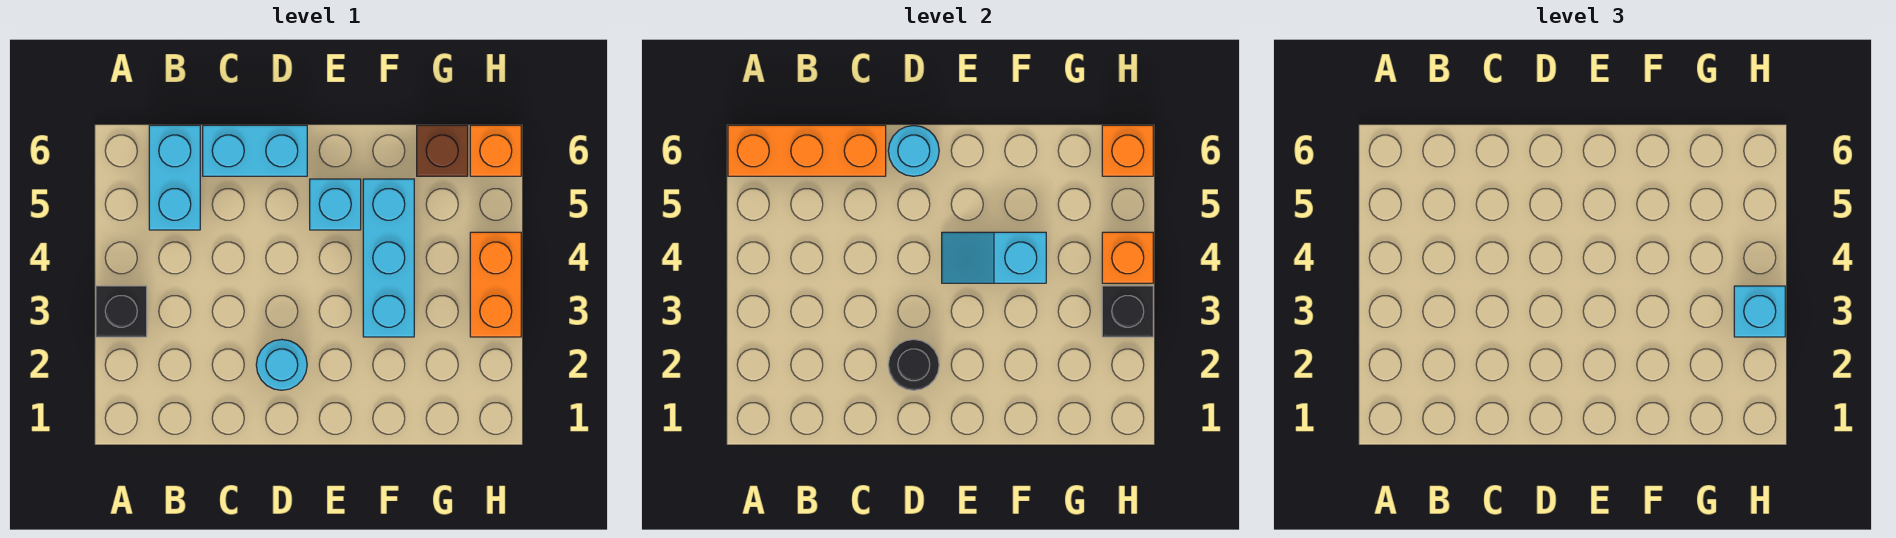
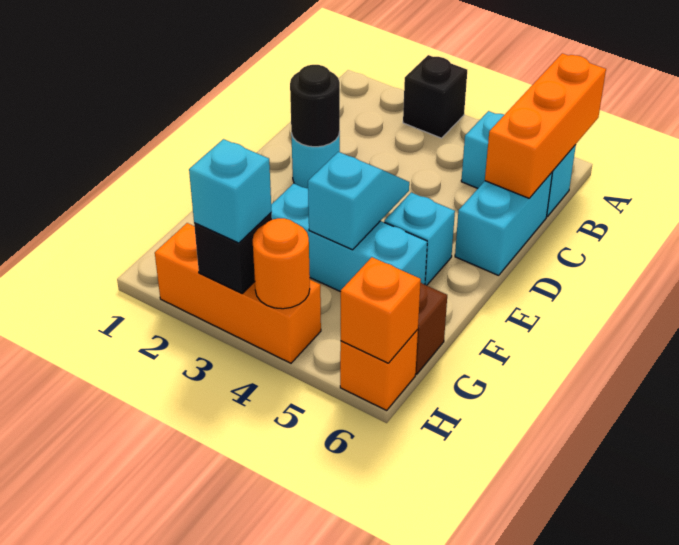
cyan 1x1 round brick [888,126,939,176] -> none
orange 1x2 brick [470,232,521,337] -> orange 1x3 brick [155,223,321,363]
orange 1x1 brick [1102,232,1153,283] -> orange 1x1 round brick [253,218,310,309]

